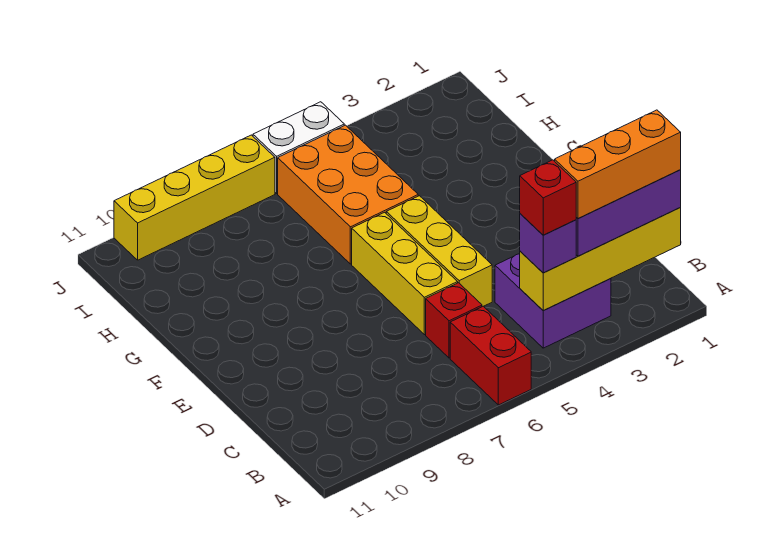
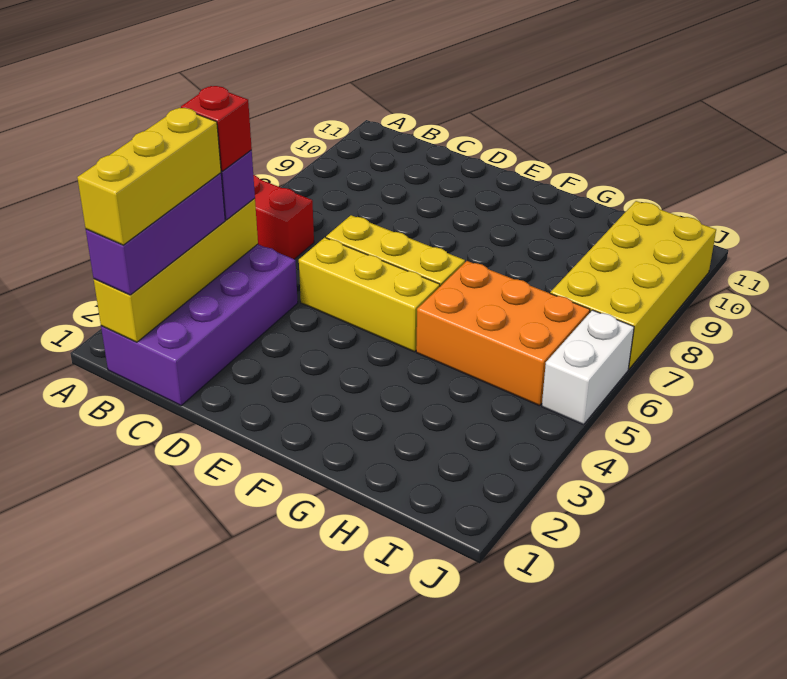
orange 1x3 brick [555,110,681,219] -> yellow 1x3 brick [77,108,221,245]
purple 2x2 brick [495,254,611,348] -> purple 2x4 brick [101,244,298,406]
red 1x1 brick [426,283,482,358] -> none
yellow 1x4 brick [114,135,275,260] -> yellow 2x4 brick [550,201,716,369]

